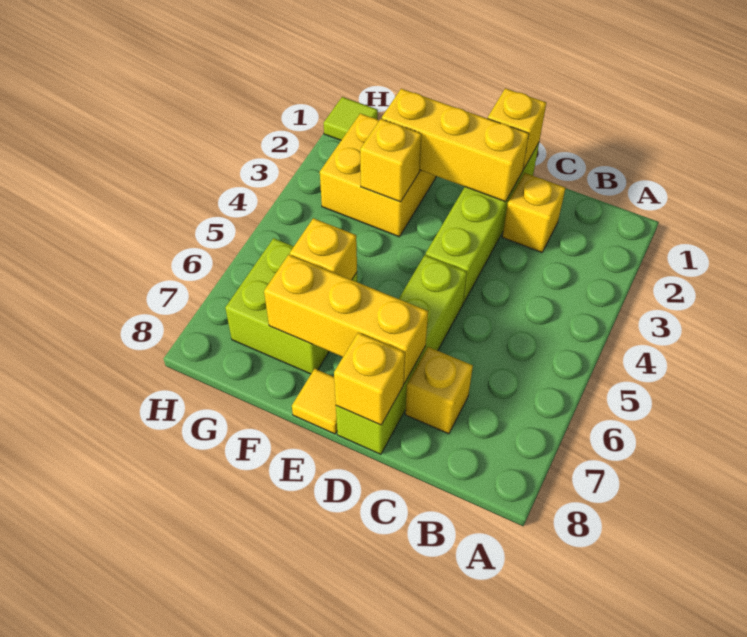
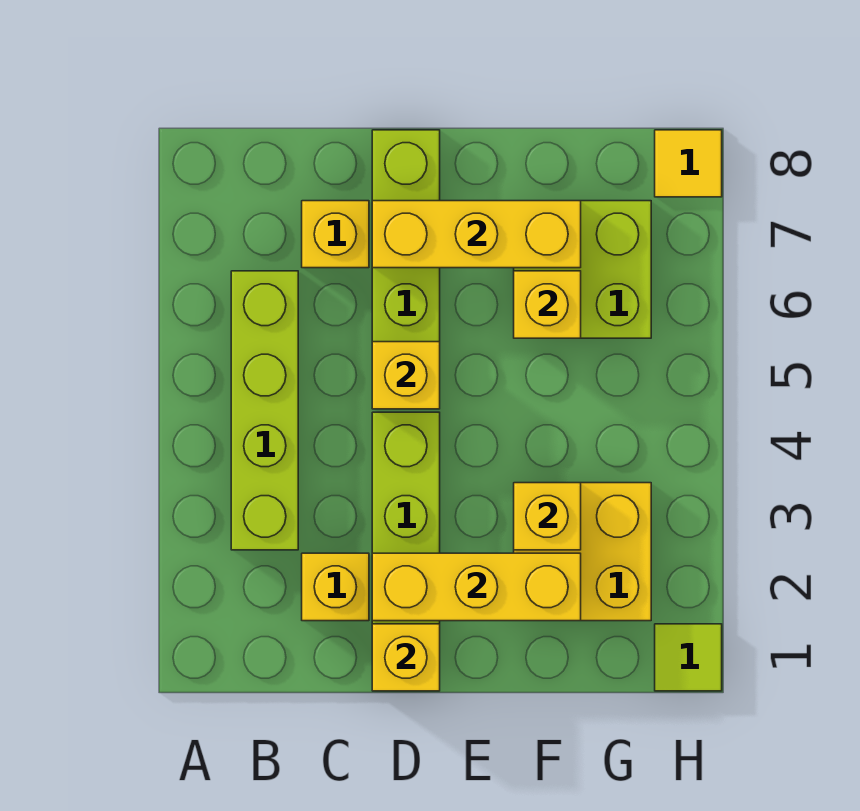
none -> lime 1x4 brick [231,271,298,550]
yellow 1x1 brick [334,333,405,425] -> yellow 1x1 brick moved to [372,342,440,409]
yellow 1x1 tile [292,369,337,434] -> yellow 1x1 tile moved to [655,130,722,197]

